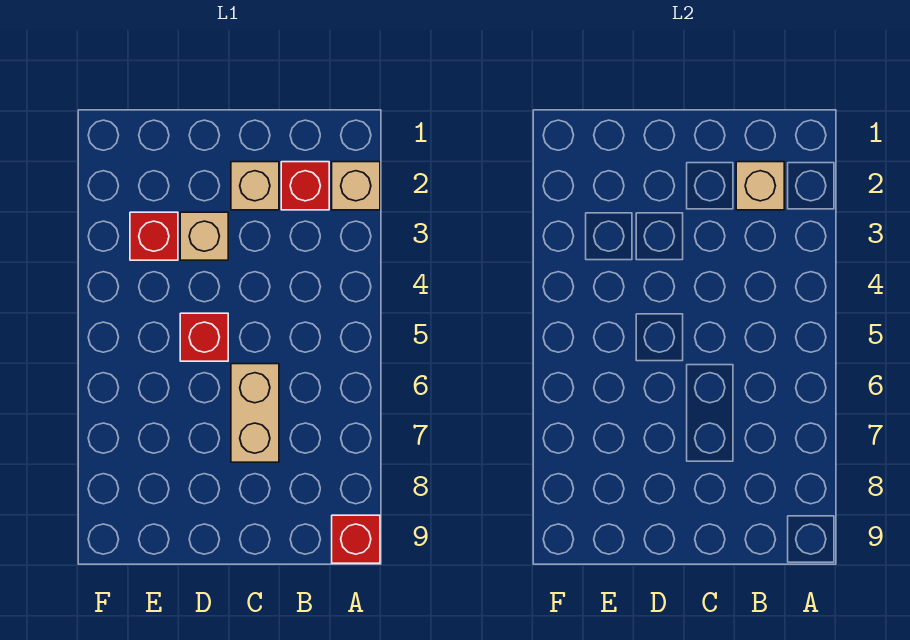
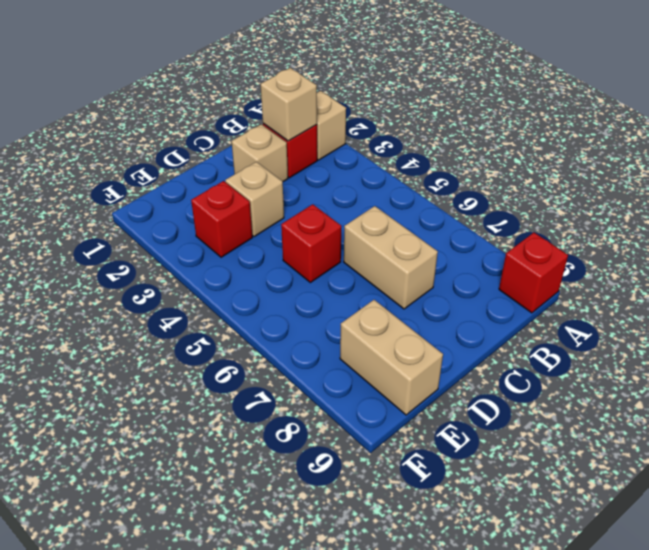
none -> tan 1x2 brick [340,300,443,415]

